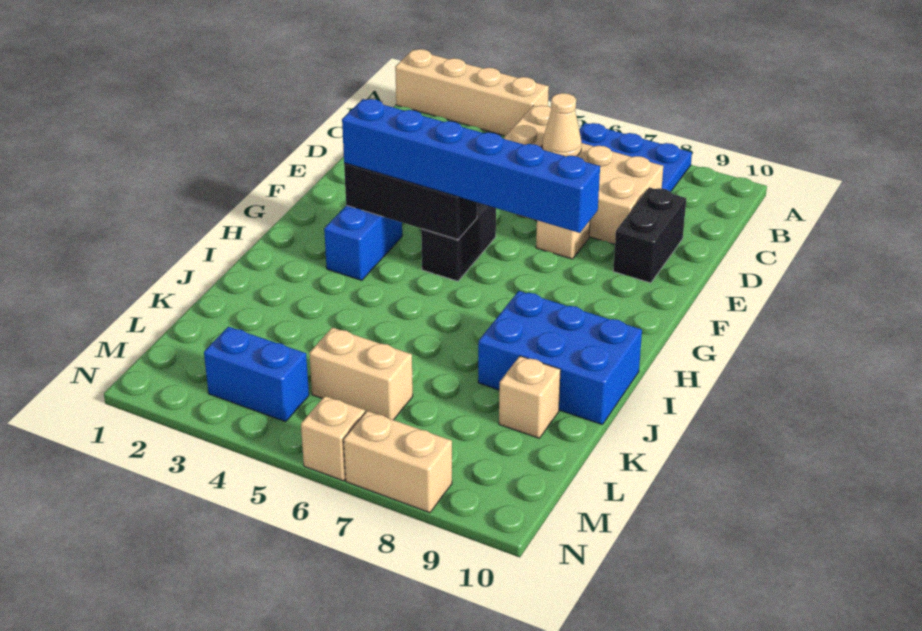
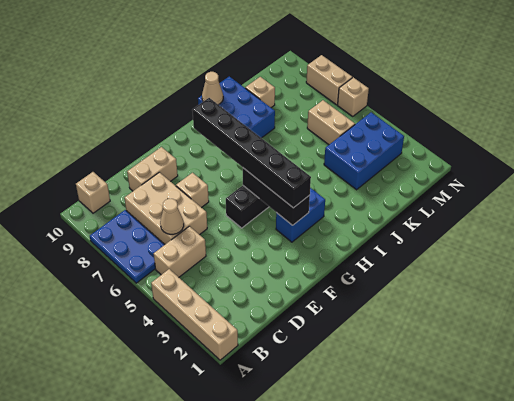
none -> tan 1x1 brick [76,172,110,213]
black 1x2 brick [613,187,686,283] -> tan 1x2 brick [127,147,178,191]
blue 1x6 brick [342,99,600,233] -> black 1x6 brick [192,98,311,208]
none -> tan 1x1 cone [202,72,223,105]
blue 1x2 brick [204,327,309,422] -> blue 2x3 brick [324,112,404,190]

